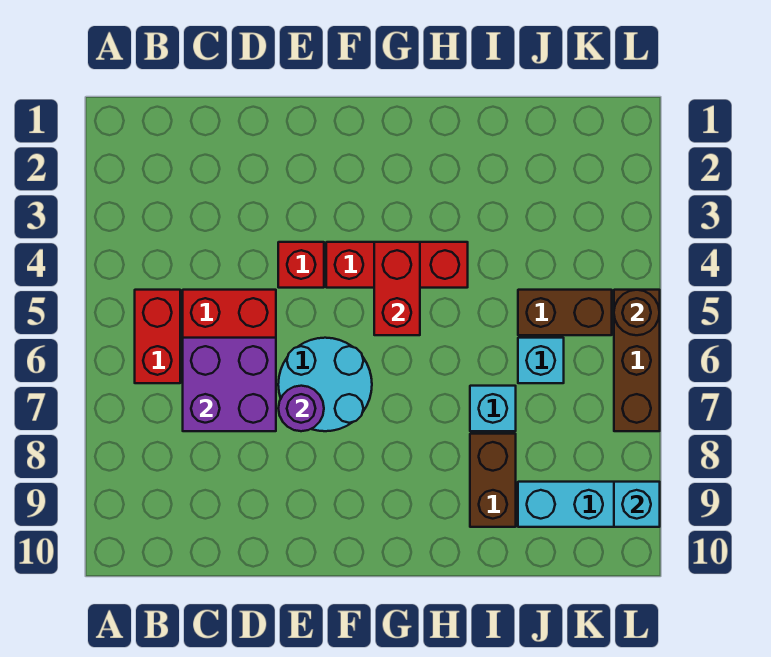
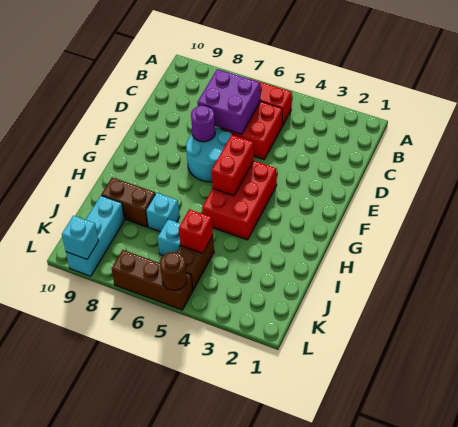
red 1x1 brick [278,242,324,288] -> red 1x1 brick moved to [179,209,213,253]
red 1x3 brick [326,242,468,288] -> red 2x3 brick [202,161,277,240]
red 1x2 brick [374,242,420,335] -> red 1x2 brick turned to [211,135,254,196]

